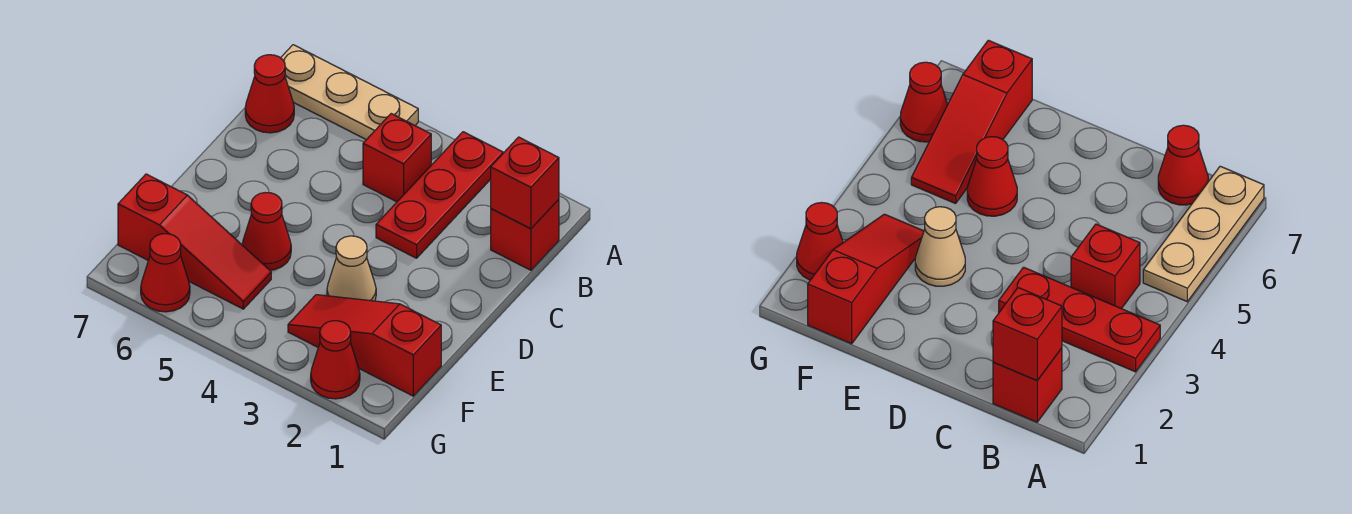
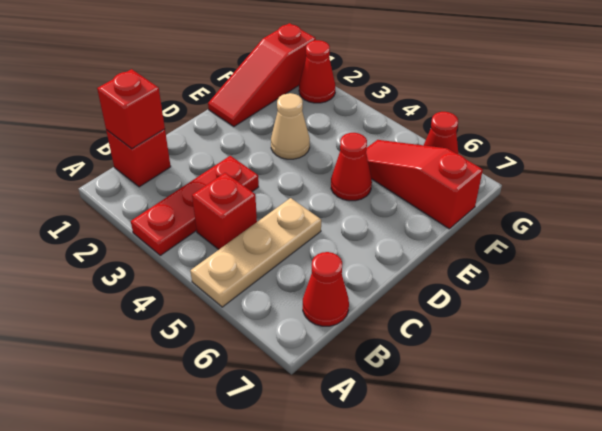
tan 1x3 plate [281,45,418,140] -> tan 1x3 plate turned to [190,198,321,307]
red 1x3 slope [288,295,441,396] -> red 1x3 slope turned to [208,23,316,127]

